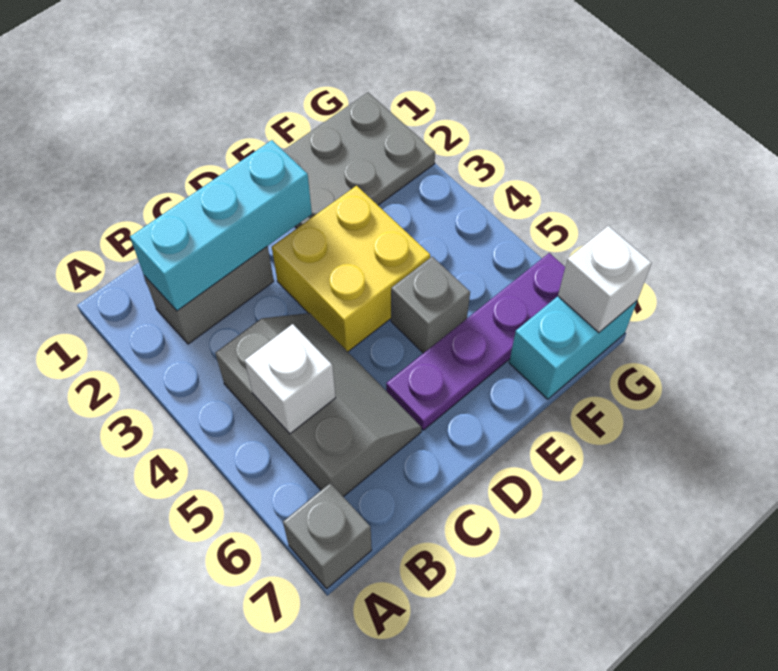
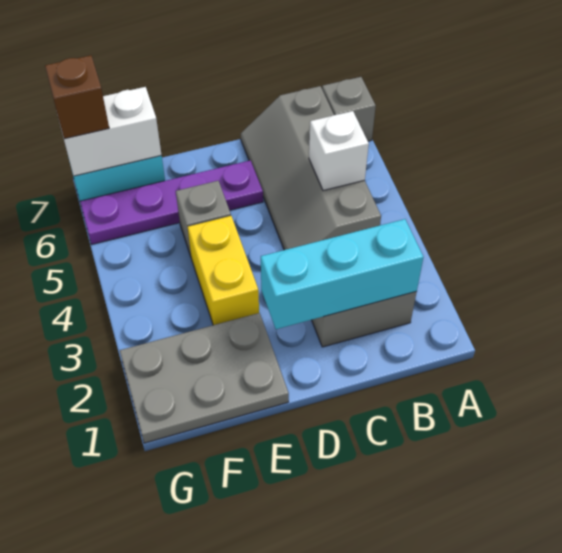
grey 2x3 slope [215,313,422,497] -> grey 2x4 slope [241,86,381,250]
yellow 2x2 brick [272,186,430,352] -> yellow 1x2 brick [188,216,259,325]
white 1x1 brick [558,226,652,333] -> white 1x2 brick [62,87,161,176]
none -> brown 1x1 brick [45,55,109,139]

